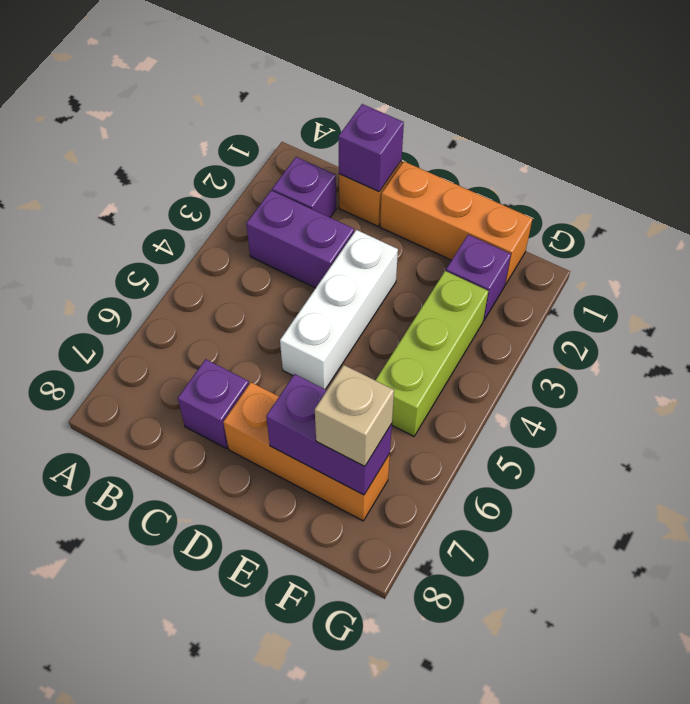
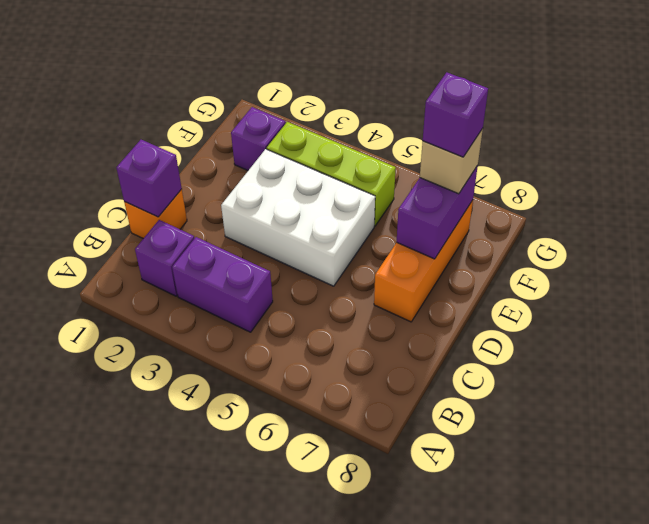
purple 1x2 brick [246,190,354,288] -> purple 1x2 brick turned to [172,237,273,332]
purple 1x1 brick [178,359,249,448] -> purple 1x1 brick moved to [423,72,488,157]
orange 1x3 brick [380,161,533,285] -> none
white 1x3 brick [280,230,398,389] -> white 2x3 brick [221,149,375,286]

